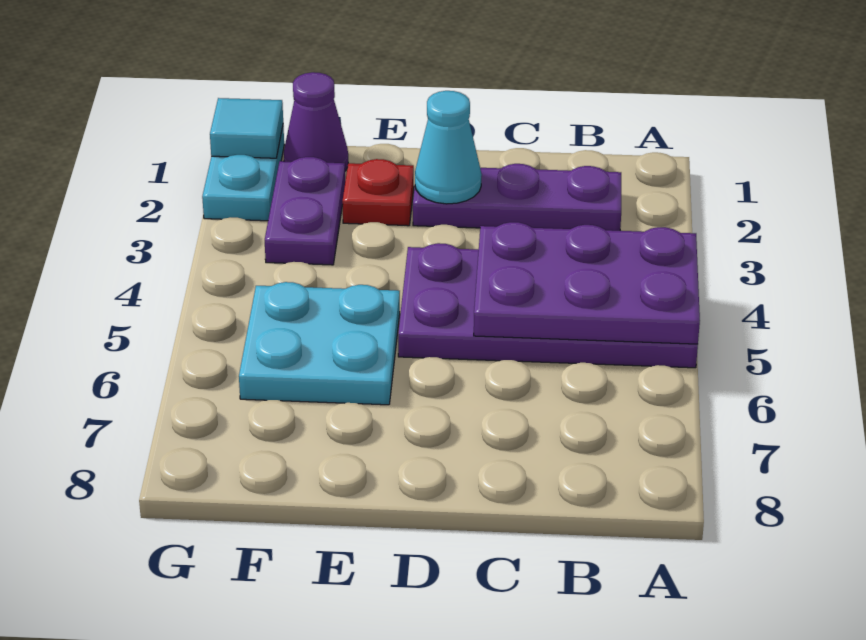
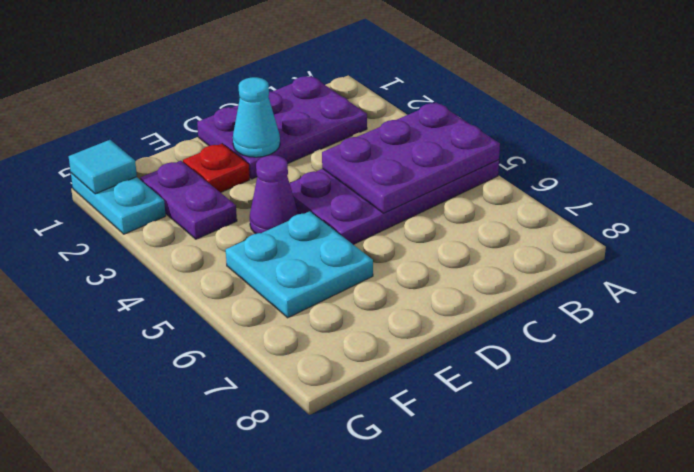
purple 1x3 plate [413,164,621,231] -> purple 2x3 plate [197,76,367,179]
purple 1x1 cone [284,72,348,171] -> purple 1x1 cone moved to [250,155,298,234]

